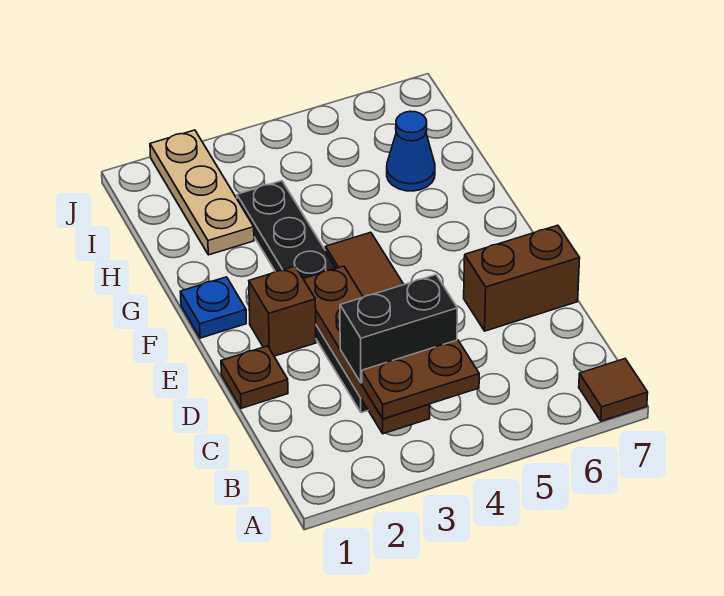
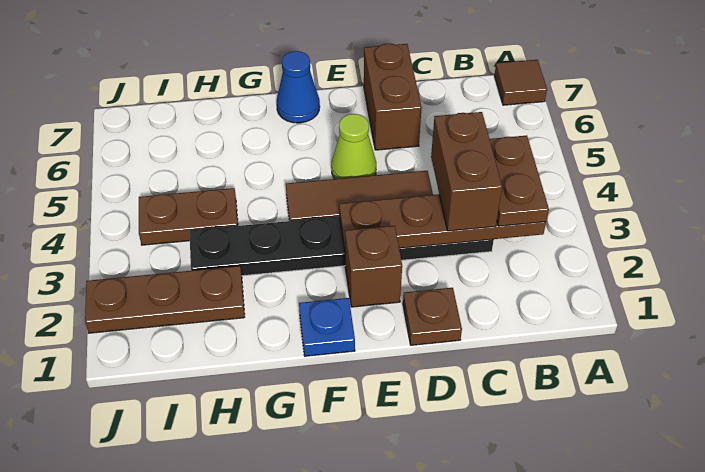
black 1x2 brick [340,275,457,383] -> brown 1x2 brick [431,112,502,231]
none -> lime 1x1 cone [331,114,376,179]
tan 1x3 plate [150,130,254,255] -> brown 1x3 plate [85,266,245,333]
none -> brown 1x2 plate [139,188,238,245]
blue 1x1 cone [387,111,435,191] -> blue 1x1 cone moved to [277,51,320,123]

